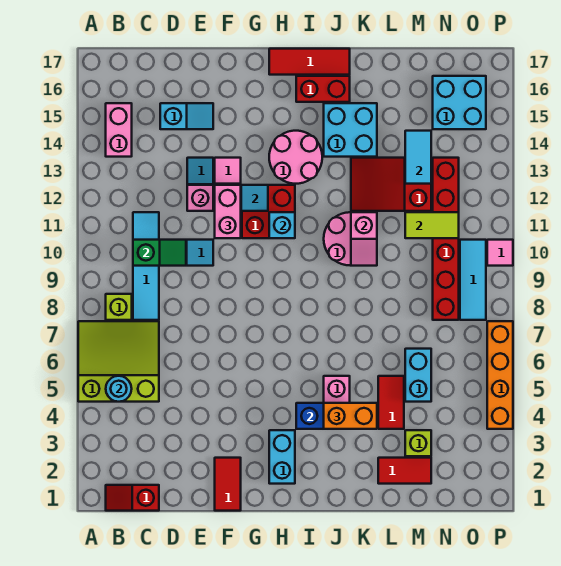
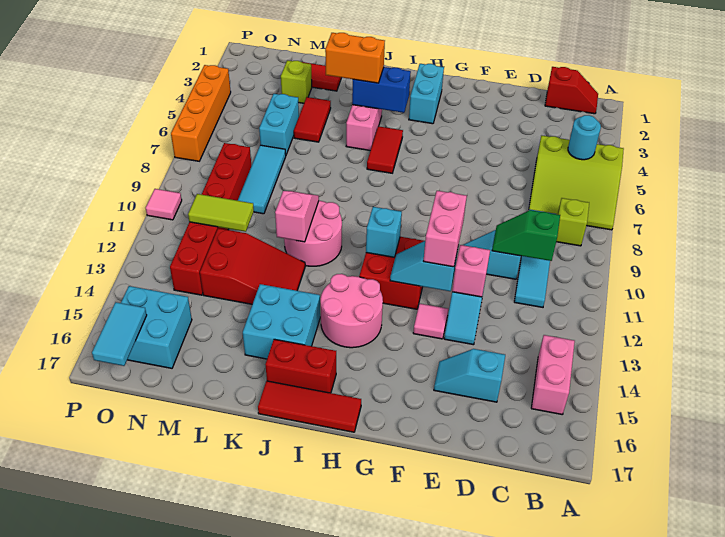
red 1x2 tile [215,458,241,511] -> red 1x2 tile moved to [367,126,403,173]
cyan 1x2 tile [405,131,431,184] -> cyan 1x2 tile moved to [92,302,147,366]
cyan 1x3 tile [460,240,486,320] -> cyan 1x3 tile moved to [238,145,286,214]

